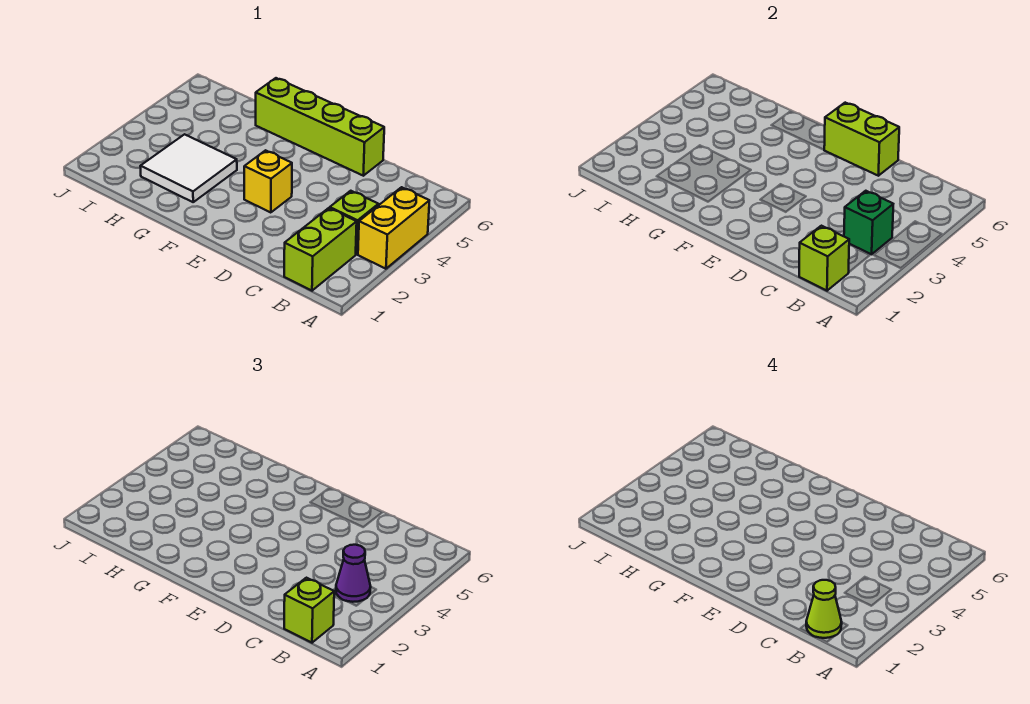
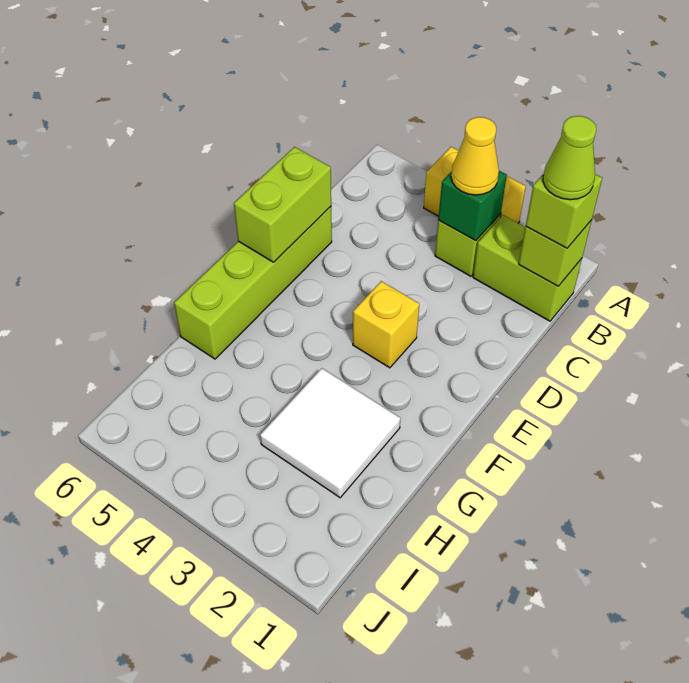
purple 1x1 cone [336,545,371,602] -> yellow 1x1 cone [451,117,499,195]

